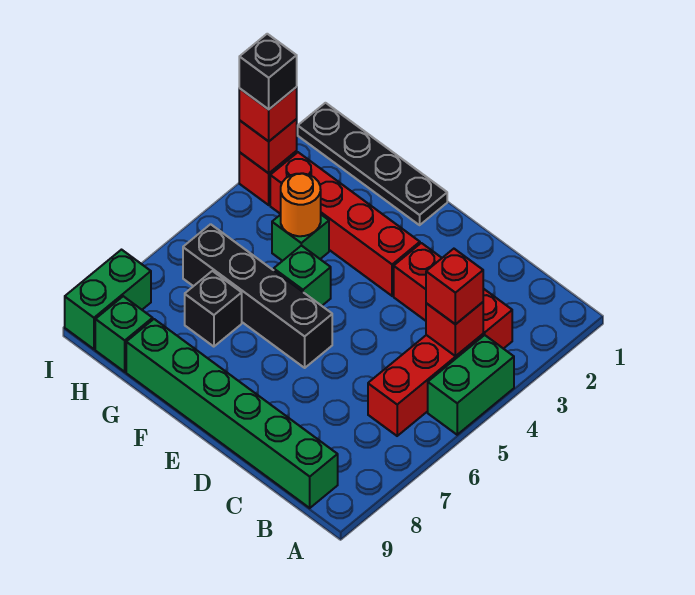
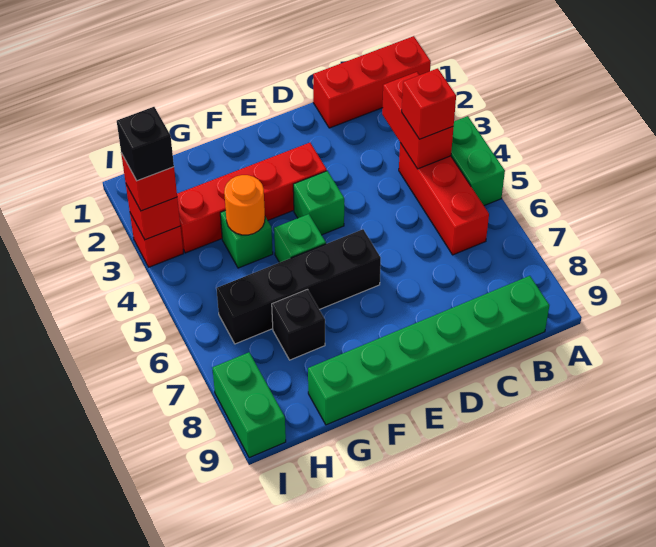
red 1x3 brick [394,243,512,349] -> red 1x3 brick moved to [313,36,431,128]
red 1x1 brick [426,302,483,356] -> red 1x2 brick [382,72,453,169]
black 1x4 plate [298,103,447,225] -> none
green 1x1 brick [95,296,153,372] -> green 1x1 brick moved to [293,171,344,235]

